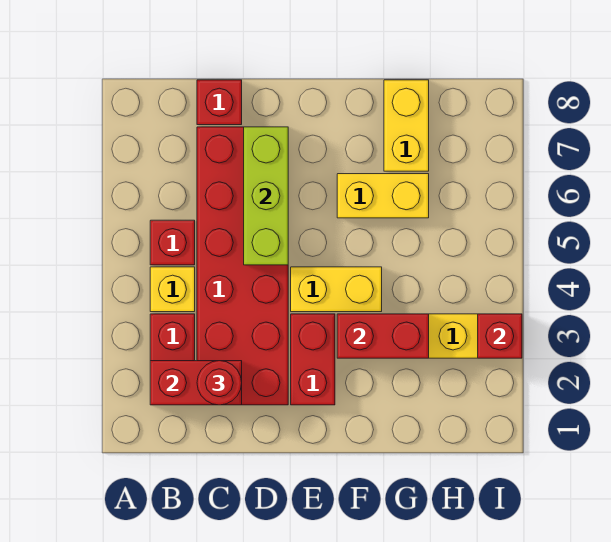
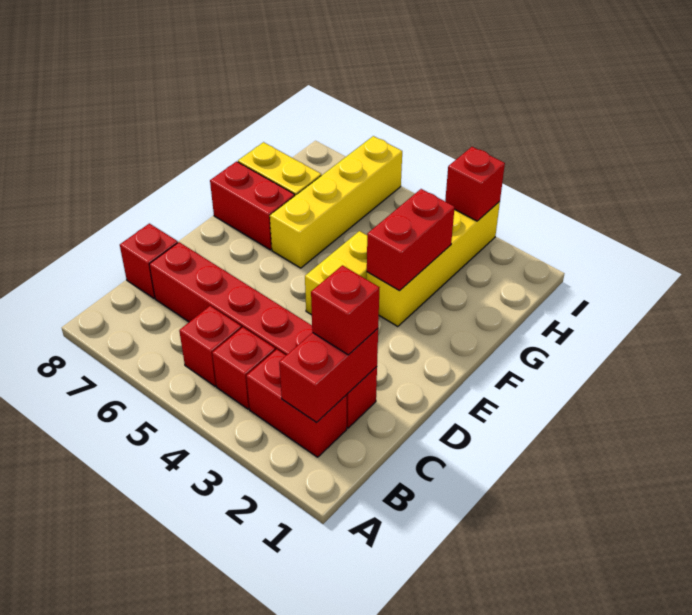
yellow 1x1 brick [150,267,195,312] -> red 1x1 brick [212,327,275,409]
red 2x6 brick [197,127,288,405] -> red 1x6 brick [149,242,377,428]
red 1x1 round brick [197,361,242,405] -> red 1x1 brick [311,265,380,355]
lime 1x3 brick [244,127,288,265] -> none
red 1x2 brick [291,314,335,405] -> red 1x2 brick moved to [210,162,295,250]
yellow 1x2 brick [337,174,429,218] -> yellow 1x4 brick [270,136,402,268]

